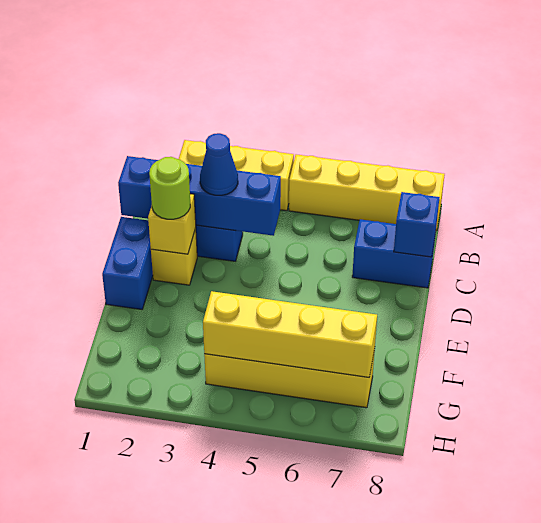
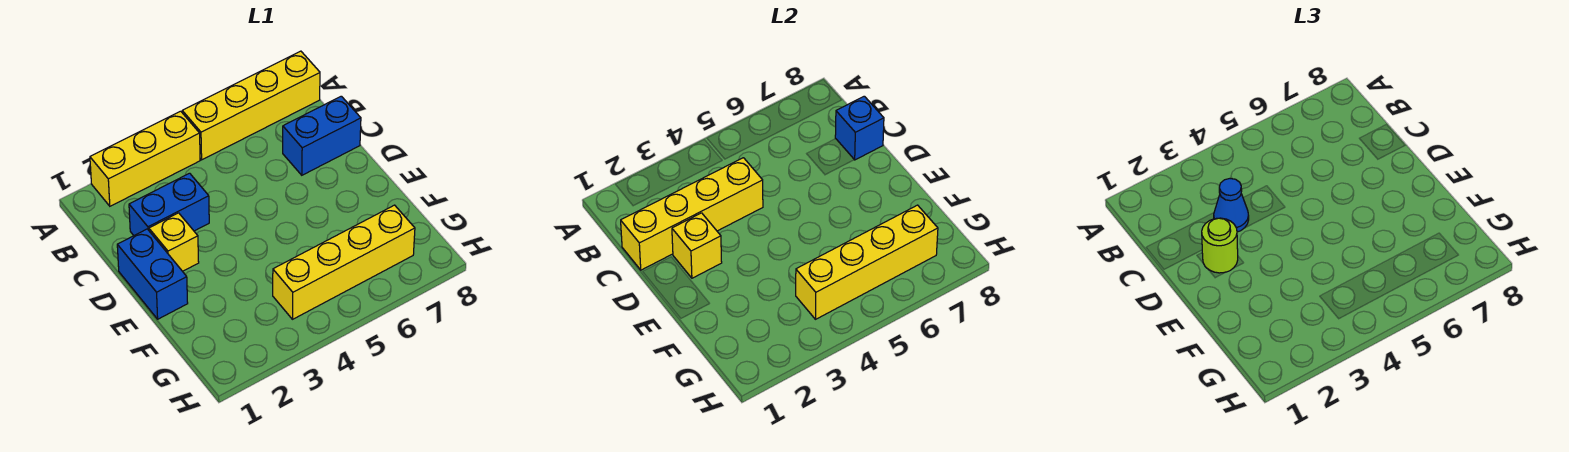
blue 1x4 brick [118,156,281,236] -> yellow 1x4 brick [621,158,763,270]

